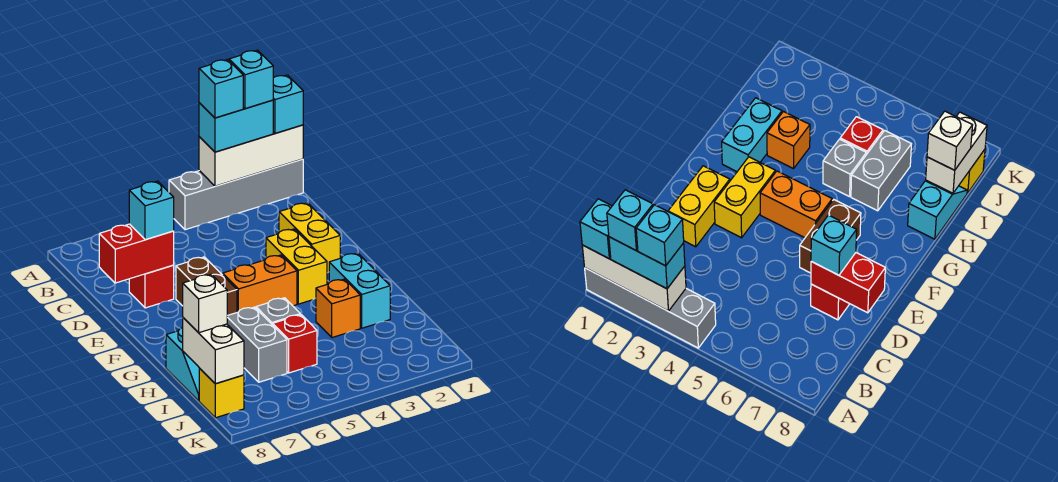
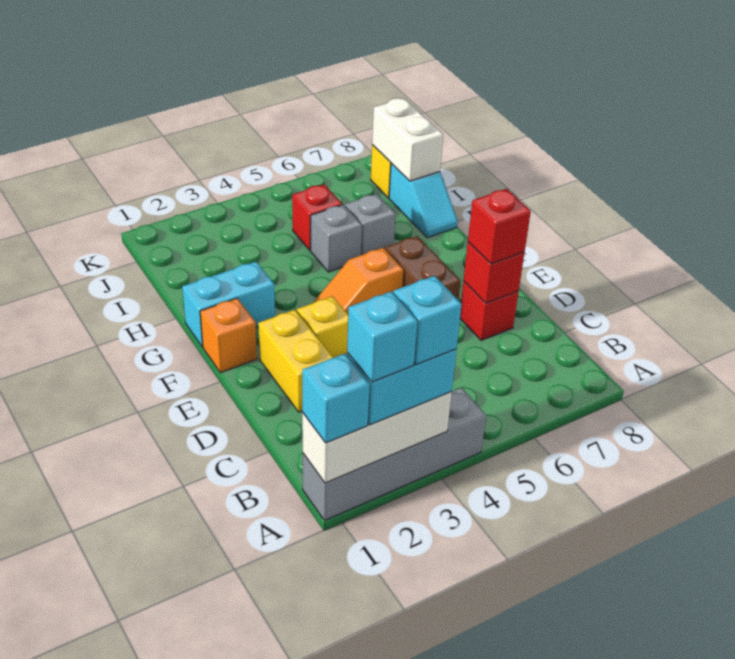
red 1x2 brick [99,224,174,283] -> red 1x1 brick [464,242,524,303]
cyan 1x1 brick [129,181,174,240] -> red 1x1 brick [468,189,531,264]
yellow 1x2 brick [266,229,327,304] -> yellow 1x1 brick [297,296,348,357]
orange 1x2 brick [223,255,297,312] -> orange 1x2 slope [314,248,403,314]
cyan 1x2 brick [329,253,390,328] -> cyan 1x2 brick turned to [182,262,275,347]
orange 1x1 brick [316,279,360,338] -> orange 1x1 brick moved to [200,298,257,373]
grey 1x2 brick [227,307,287,382] -> grey 1x1 brick [345,194,396,255]
cyan 1x2 slope [166,328,199,401] -> cyan 1x2 slope turned to [389,164,458,238]
white 1x1 brick [183,274,227,333] -> none

